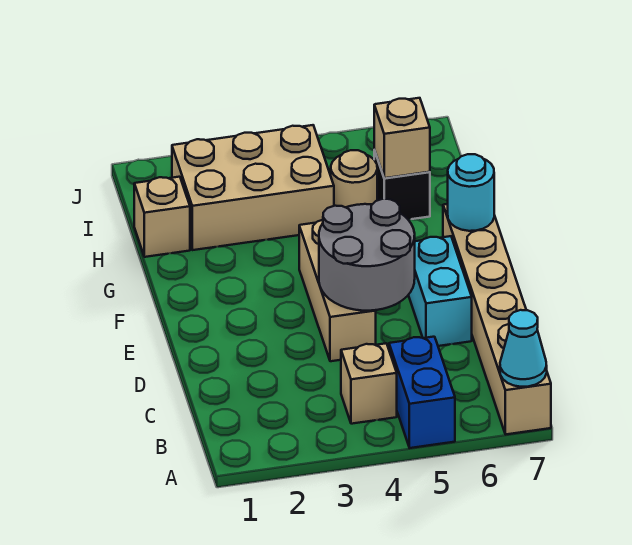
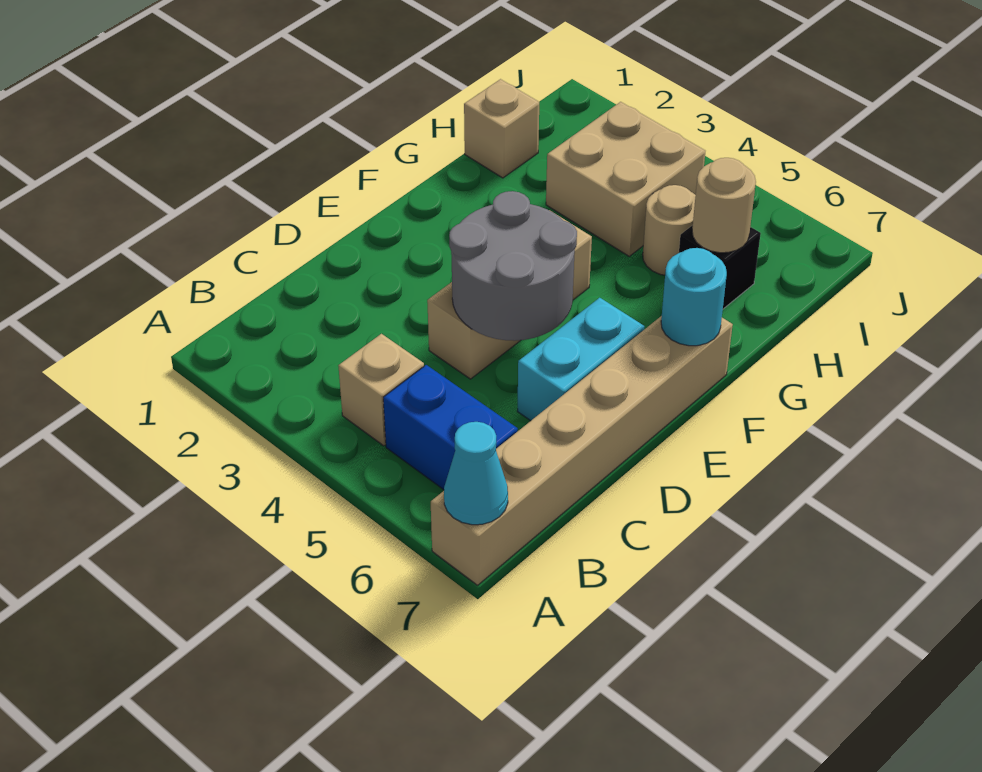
blue 1x2 brick [389,337,455,448] -> blue 1x2 brick turned to [383,365,518,490]
tan 2x3 brick [172,125,334,250] -> tan 2x2 brick [546,102,705,256]
tan 1x1 brick [374,98,430,178] -> tan 1x1 round brick [692,158,756,253]

